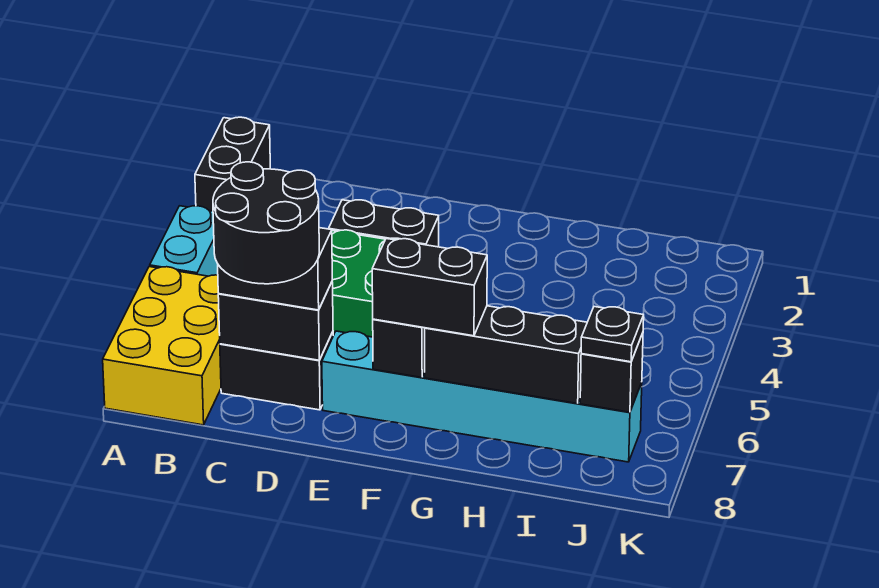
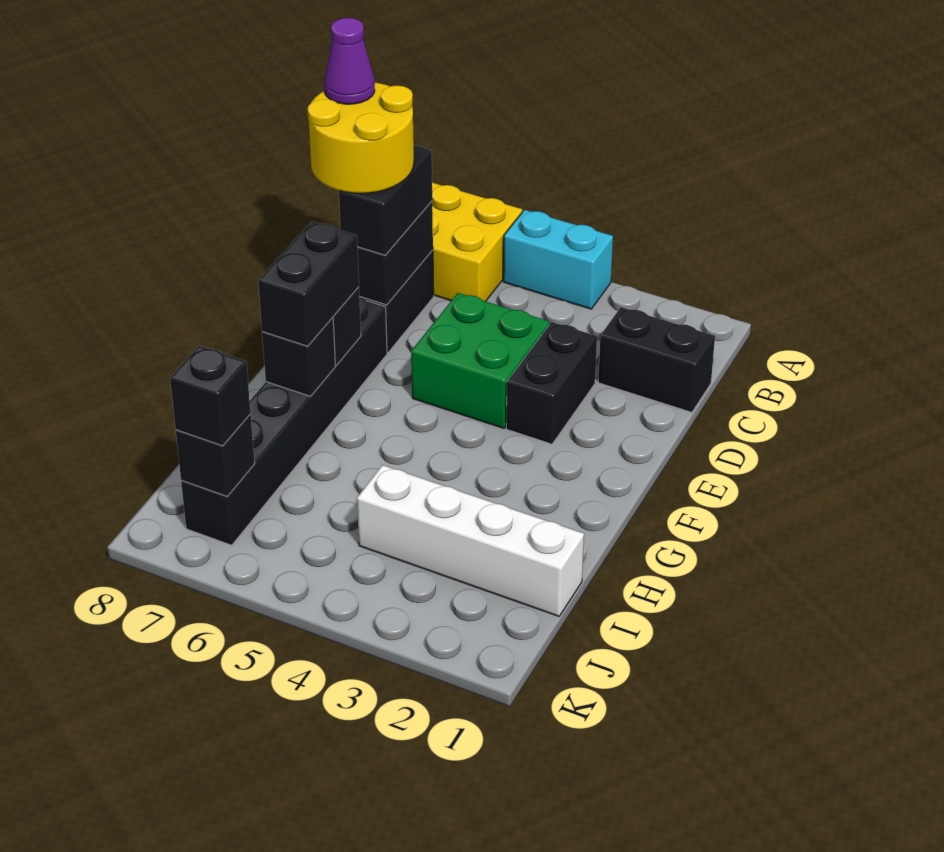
black 1x2 brick [195,117,270,211] -> black 1x2 brick moved to [598,307,715,412]
black 2x2 round brick [213,162,319,284] -> yellow 2x2 round brick [307,83,414,193]
none -> purple 1x1 cone [324,18,375,104]
cyan 1x6 brick [322,331,642,462] -> black 1x6 brick [181,297,387,545]
black 1x3 brick [425,306,587,404] -> black 1x1 brick [262,317,336,396]
none -> white 1x4 brick [357,465,584,616]
black 1x1 plate [581,307,644,362] -> black 1x1 brick [170,346,251,446]

